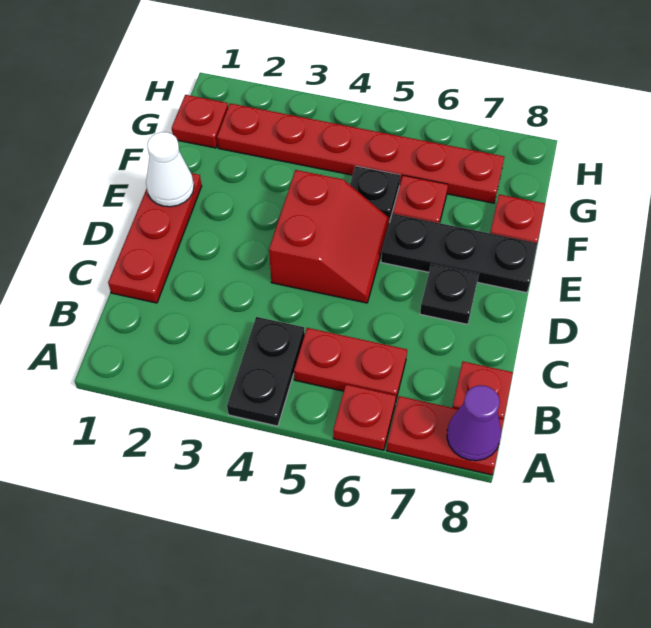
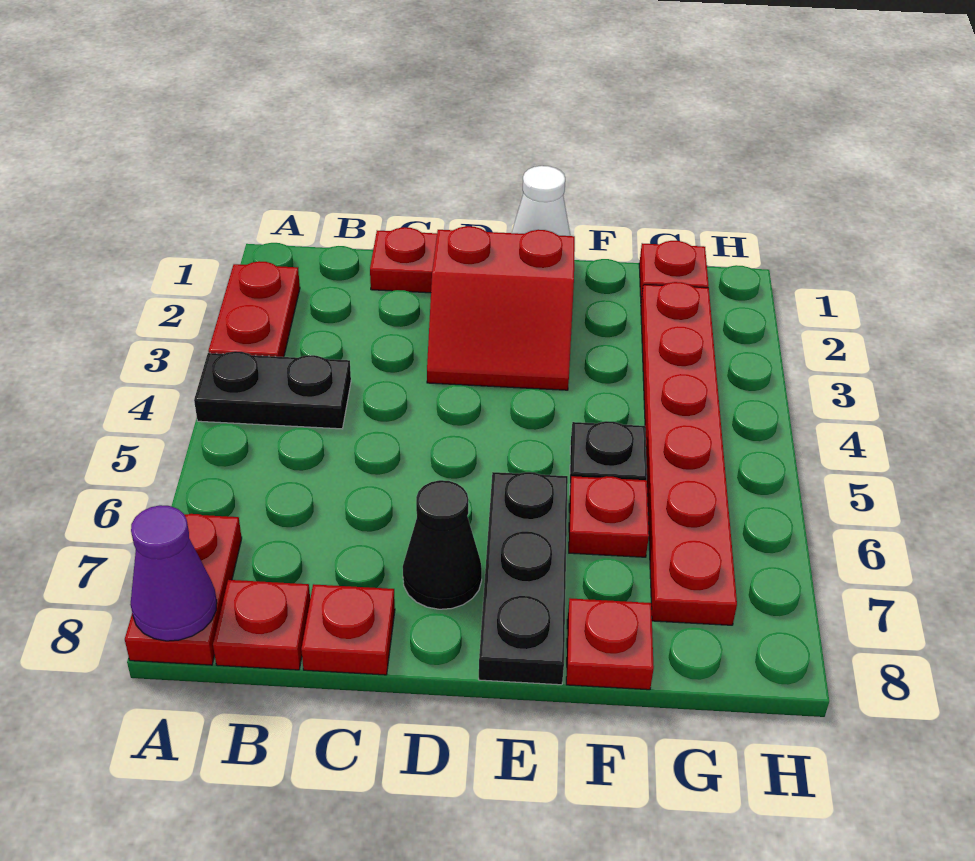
red 1x1 plate [333,384,396,450] -> red 1x1 plate moved to [301,584,395,675]
red 1x2 plate [294,328,407,402] -> red 1x2 plate moved to [208,261,300,357]
red 2x2 slope [269,170,389,303] -> red 2x2 slope moved to [427,226,575,390]
black 1x1 plate [420,264,479,324] -> black 1x1 cone [403,480,482,609]

